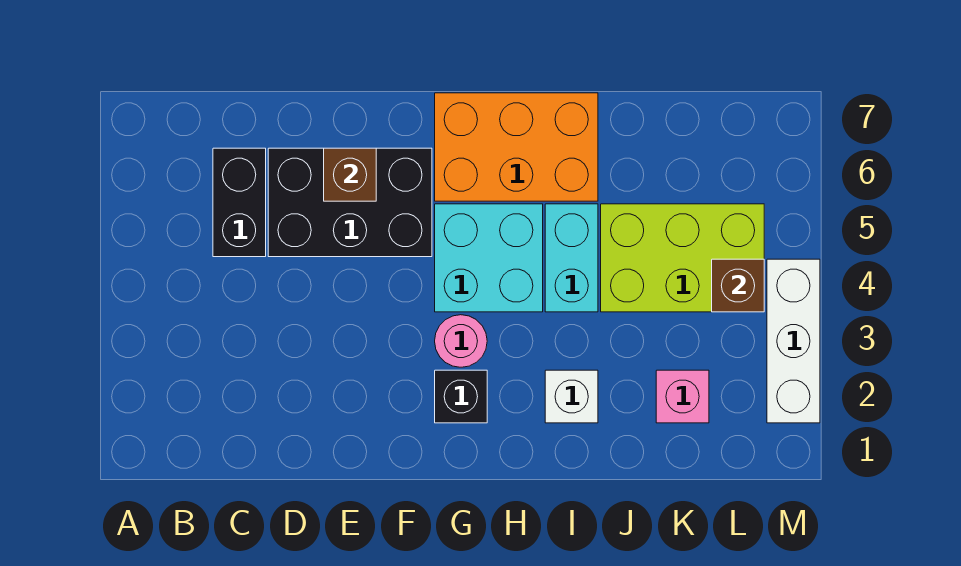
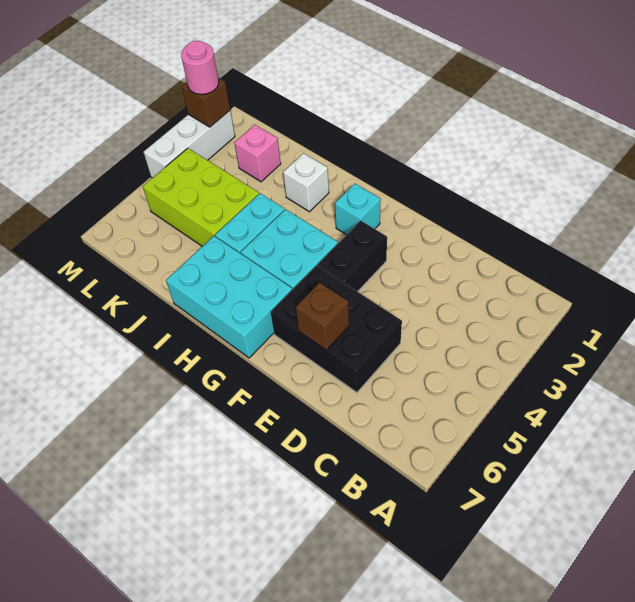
black 1x2 brick [213,148,266,257] -> black 1x2 brick moved to [318,221,387,292]
black 1x1 brick [435,370,487,423] -> cyan 1x1 brick [335,184,381,235]
pink 1x1 round brick [435,315,487,367] -> pink 1x1 round brick moved to [181,41,219,95]
orange 2x3 brick [435,93,598,201] -> cyan 2x3 brick [166,236,292,358]
brown 1x1 brick [712,259,764,312] -> brown 1x1 brick moved to [182,78,230,127]

